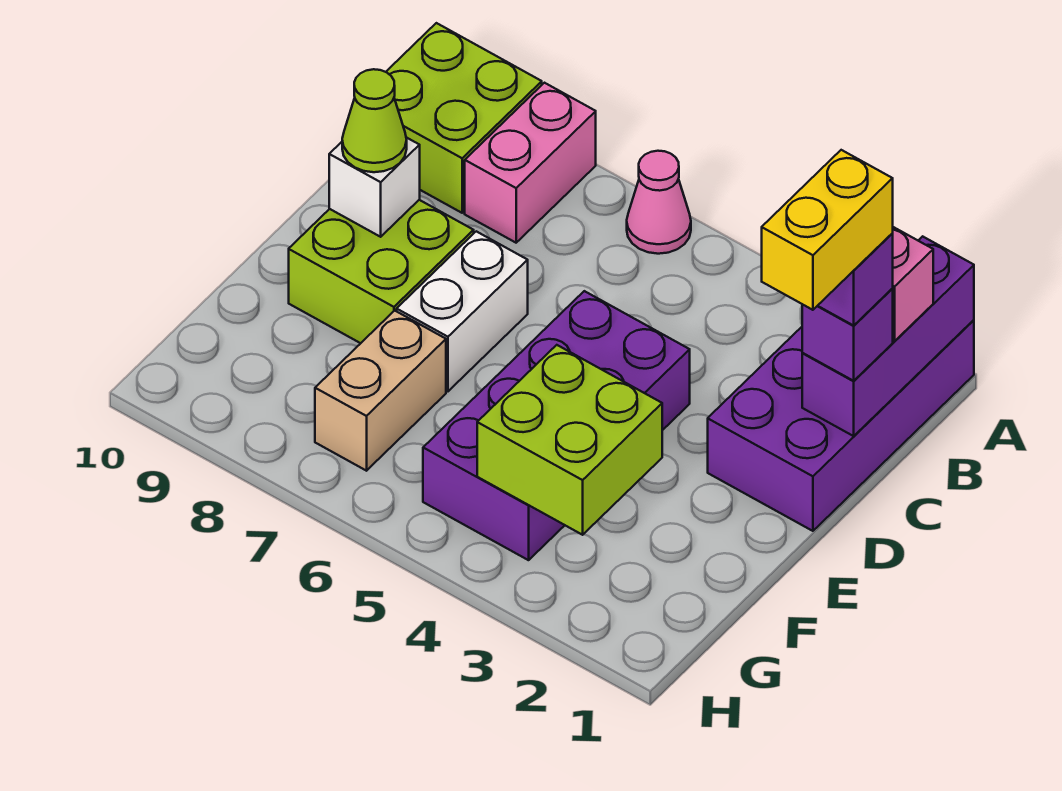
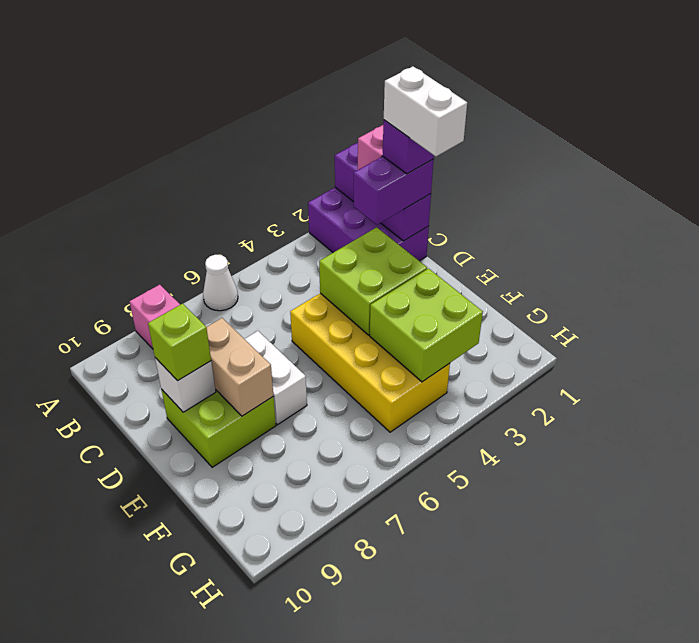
purple 2x4 brick [708,320,974,531] -> purple 2x3 brick [308,188,429,261]
pink 1x1 cone [627,151,691,254] -> white 1x1 cone [203,255,238,311]
lime 2x2 brick [386,23,542,213] -> lime 2x2 brick moved to [319,227,427,335]
purple 1x1 brick [802,289,893,381] -> purple 1x2 brick [354,156,434,225]
yellow 1x2 brick [762,150,893,310] -> white 1x2 brick [384,66,467,156]
purple 2x4 brick [423,291,690,560] -> yellow 2x4 brick [290,293,450,432]
lime 1x1 cone [342,69,407,172] -> lime 1x1 brick [148,304,211,381]
tan 1x2 brick [315,311,446,471] -> tan 1x2 brick moved to [206,318,273,416]

